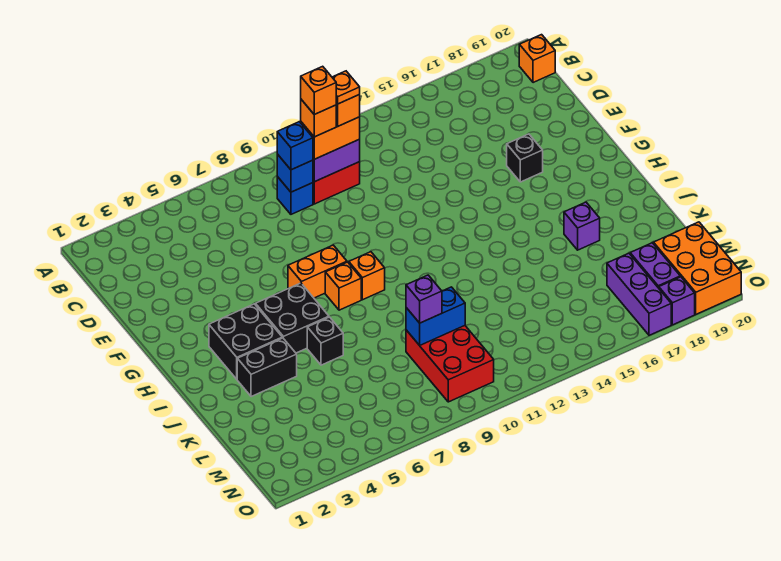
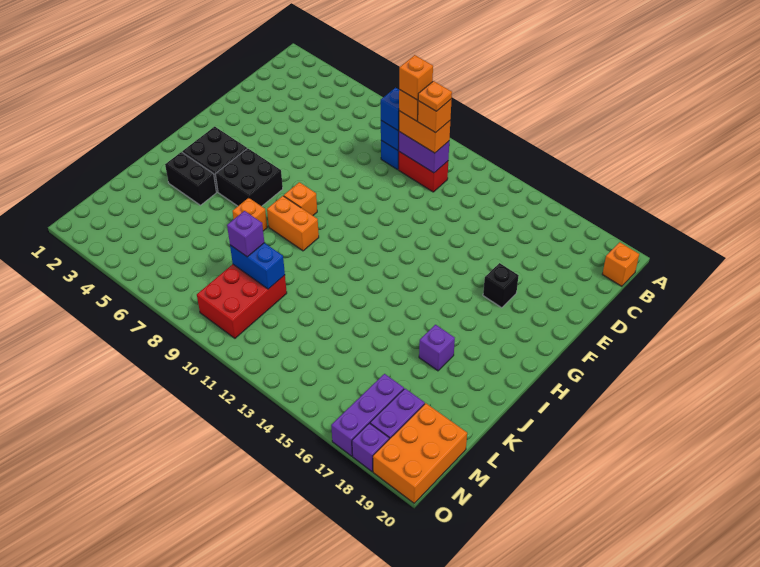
orange 1x2 brick [288,245,347,298] -> orange 1x2 brick moved to [267,196,319,251]
orange 1x1 brick [349,252,385,300] -> orange 1x1 brick moved to [233,198,267,231]
black 1x1 brick [307,317,343,365] -> none

